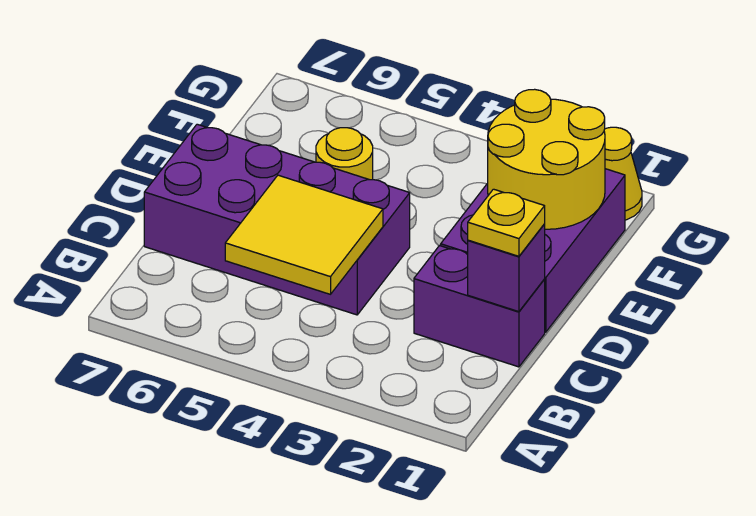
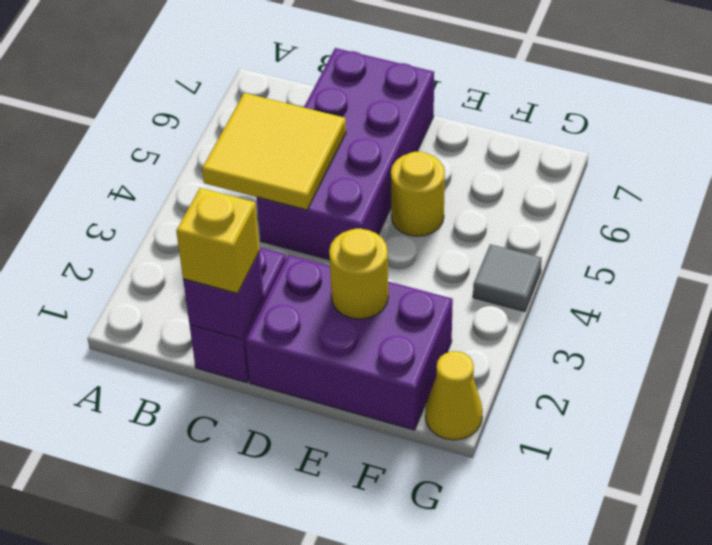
yellow 1x1 plate [468,189,545,256] -> yellow 1x1 brick [176,188,260,293]
yellow 2x2 round brick [488,89,605,229] -> yellow 1x1 round brick [329,229,388,319]
none -> grey 1x1 tile [473,244,542,311]

